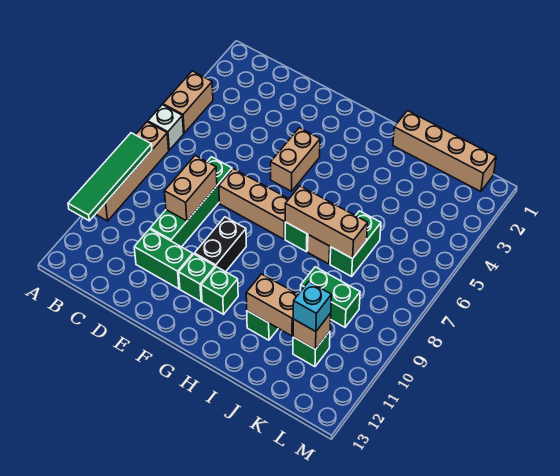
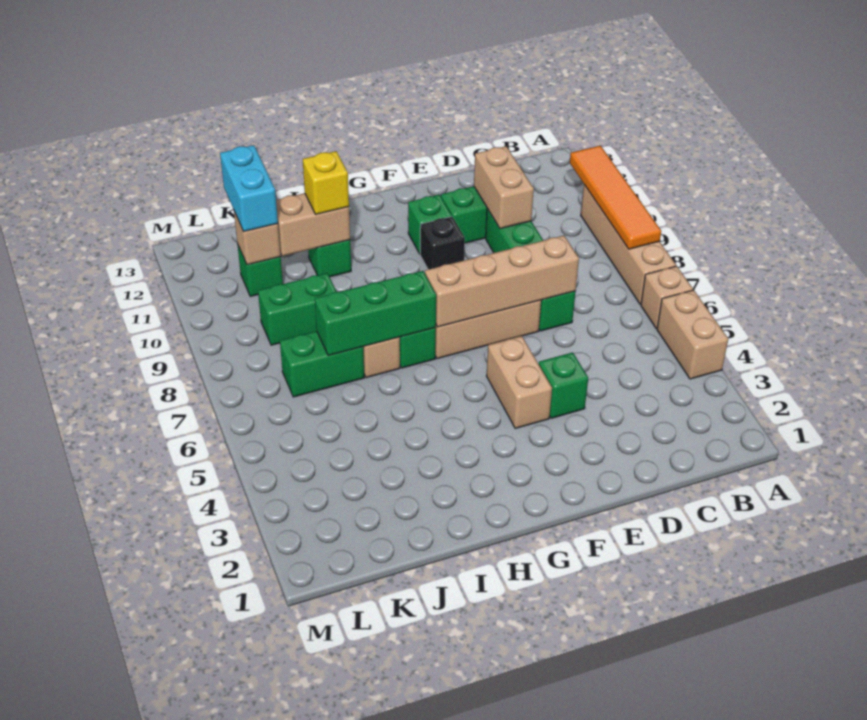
white 1x1 brick [148,105,184,150] -> tan 1x1 brick [641,266,693,328]
green 1x4 tile [68,133,152,221] -> orange 1x4 tile [570,146,661,249]
tan 1x2 brick [165,156,217,221] -> tan 1x2 brick moved to [474,146,534,229]
black 1x2 brick [195,217,246,272] -> black 1x1 brick [420,217,465,269]
green 1x1 brick [201,267,238,314] -> green 1x1 brick moved to [539,352,588,418]
tan 1x3 brick [285,186,368,259] -> green 1x3 brick [315,271,436,356]
tan 1x4 brick [393,111,496,192] -> tan 1x4 brick moved to [425,235,579,327]
none -> yellow 1x1 brick [303,151,349,214]
green 1x2 brick [330,211,381,276] -> green 1x2 brick turned to [280,331,364,397]
cyan 1x1 brick [293,282,331,332] -> cyan 1x2 brick [220,145,278,231]

